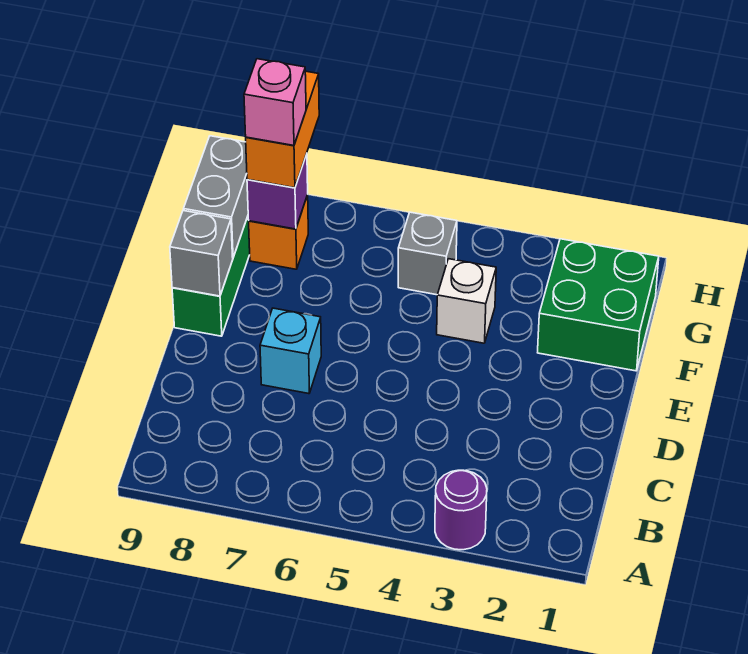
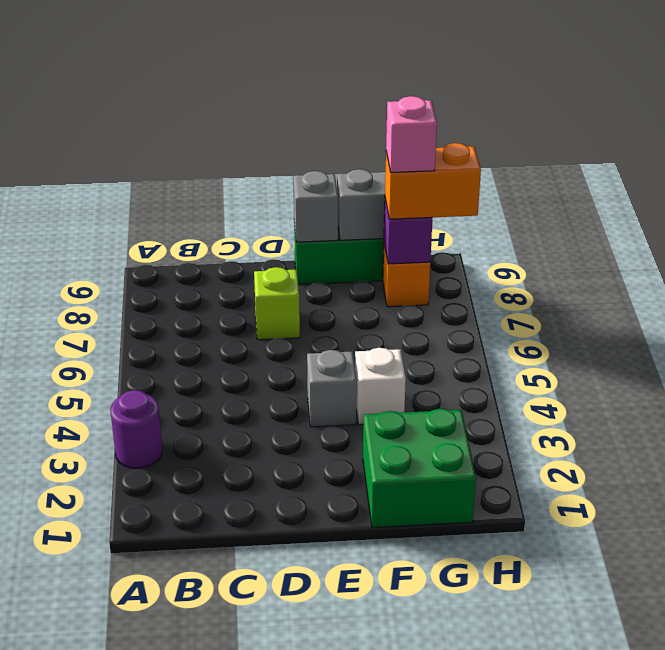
cyan 1x1 brick [260,308,321,394] -> lime 1x1 brick [254,267,300,340]
grey 1x1 brick [398,212,457,295] -> grey 1x1 brick moved to [307,350,357,427]

